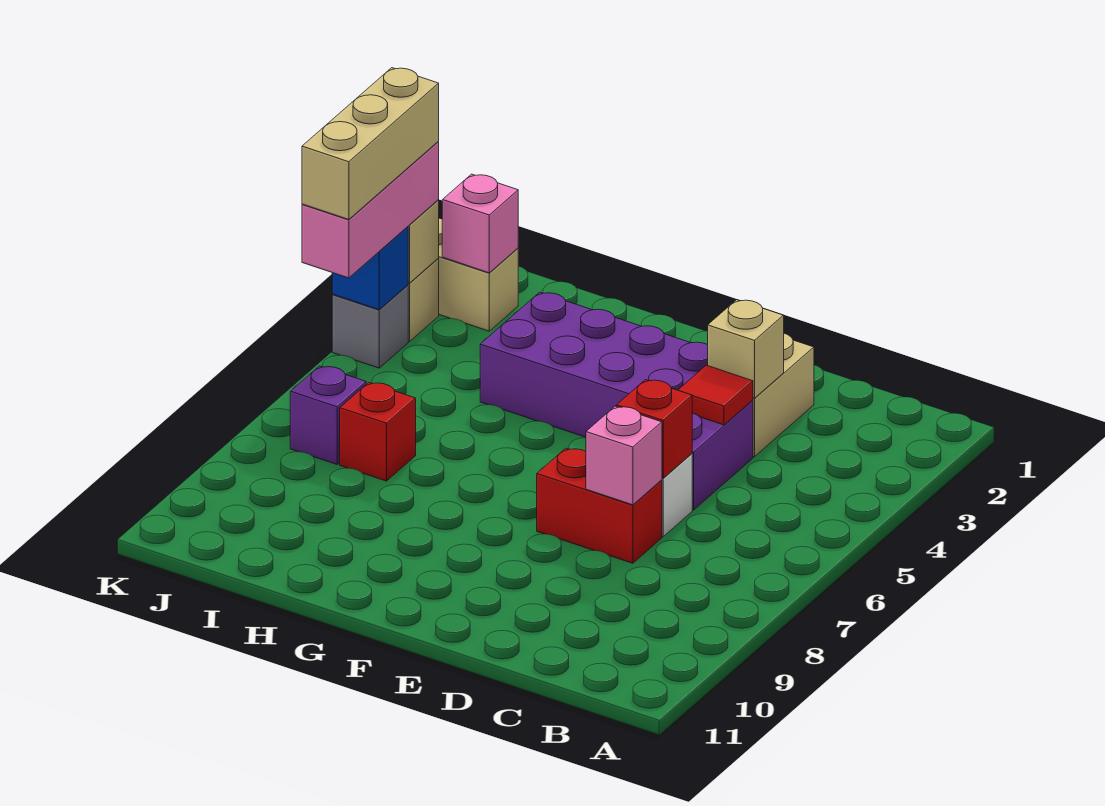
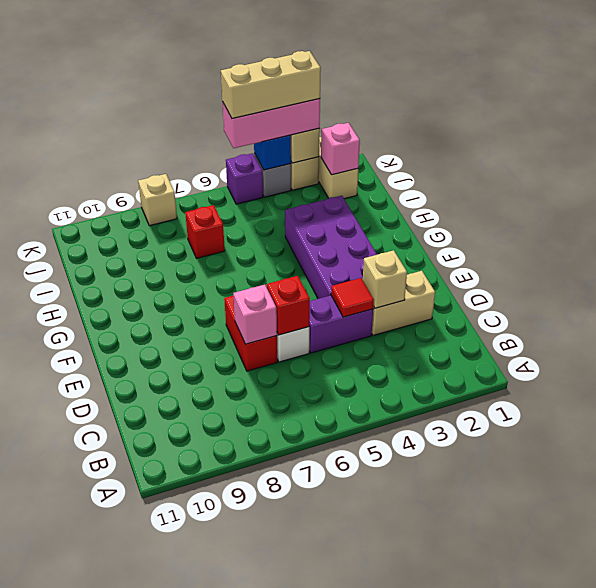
purple 1x1 brick [290,366,366,464] -> purple 1x1 brick moved to [226,153,263,204]
none -> tan 1x1 brick [138,174,177,226]

